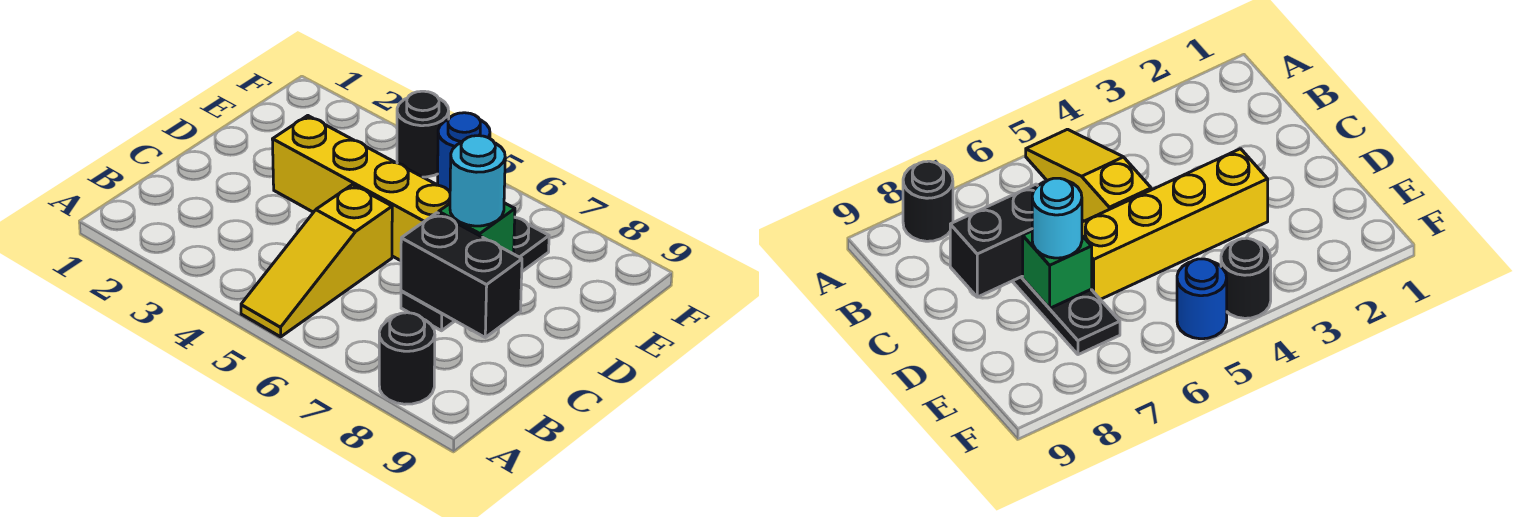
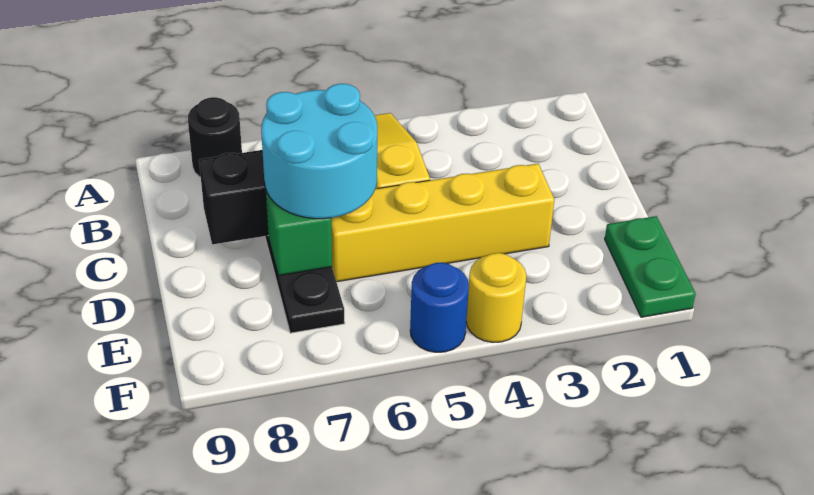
cyan 1x1 round brick [450,136,505,226] -> cyan 2x2 round brick [261,84,377,219]
none -> green 1x2 plate [605,216,696,317]
black 1x1 round brick [397,91,449,177] -> yellow 1x1 round brick [466,253,526,342]

